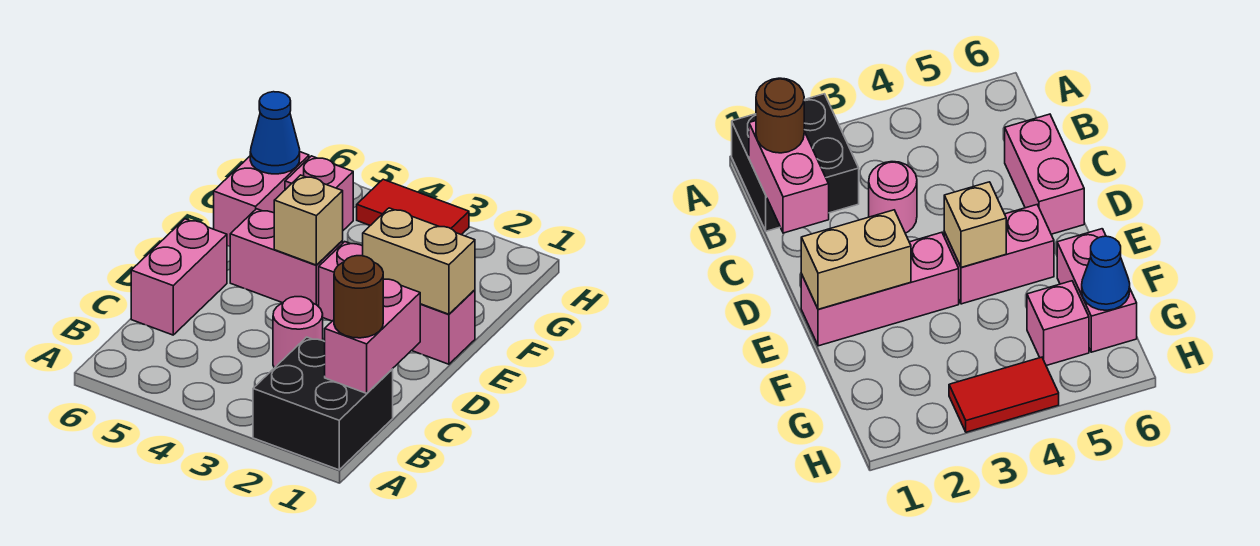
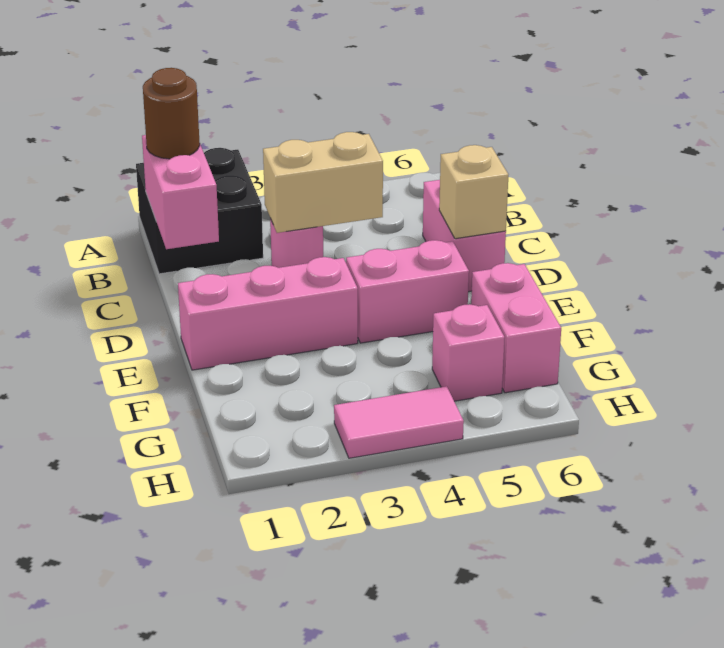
tan 1x2 brick [363,208,475,314] -> tan 1x2 brick moved to [263,132,383,233]
tan 1x1 brick [274,175,343,265] -> tan 1x1 brick moved to [439,145,508,239]
blue 1x1 cone [250,92,300,174] -> none
red 1x2 tile [357,179,469,235] -> pink 1x2 tile [334,386,464,458]

